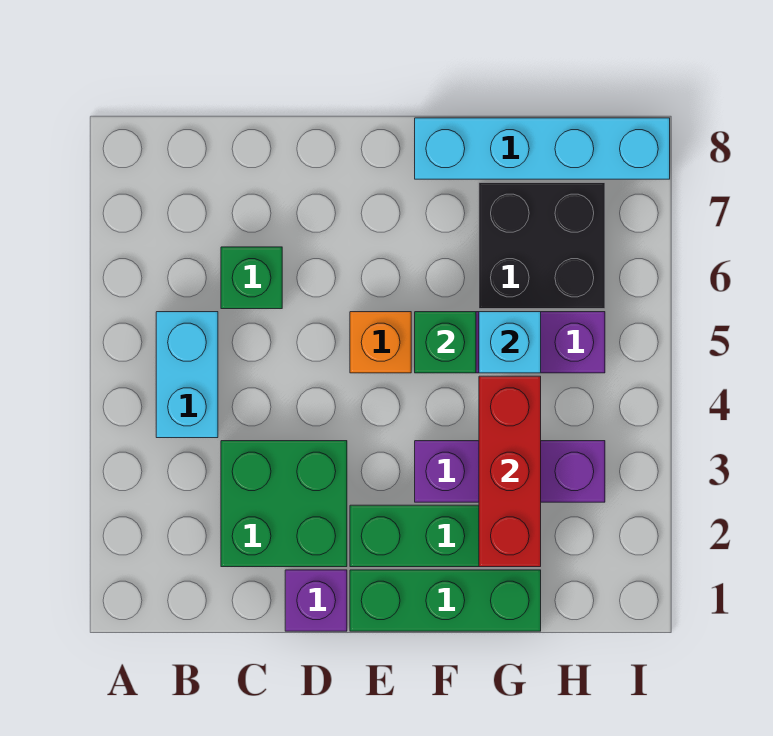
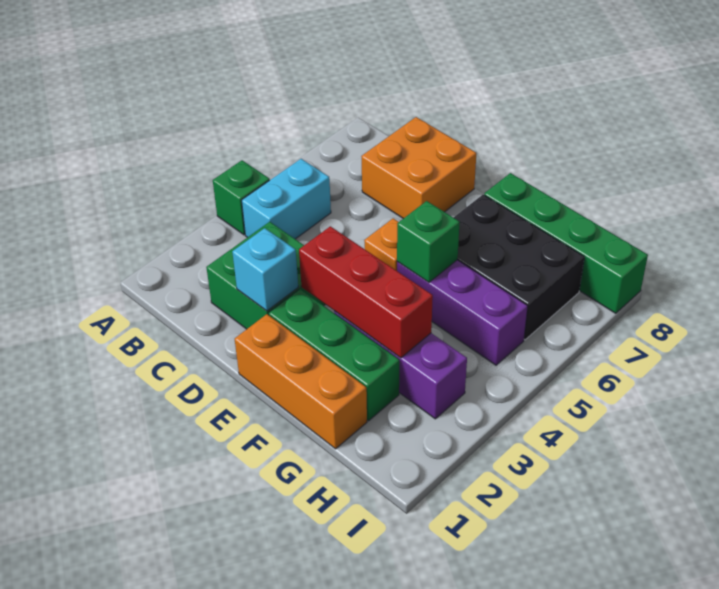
green 1x1 brick [221,247,282,309] -> green 1x1 brick moved to [213,160,270,235]
none -> orange 2x2 brick [361,117,476,219]
purple 1x1 brick [285,570,347,631] -> none
green 1x3 brick [350,570,541,631] -> orange 1x3 brick [235,314,367,449]
cyan 1x4 brick [415,118,670,179] -> green 1x4 brick [484,173,648,313]
red 1x3 brick [479,376,541,567] -> red 1x3 brick turned to [299,226,433,358]
cyan 1x1 brick [479,312,541,373] -> cyan 1x1 brick moved to [232,228,298,311]
black 2x2 brick [479,183,605,309] -> black 2x3 brick [453,195,584,340]

